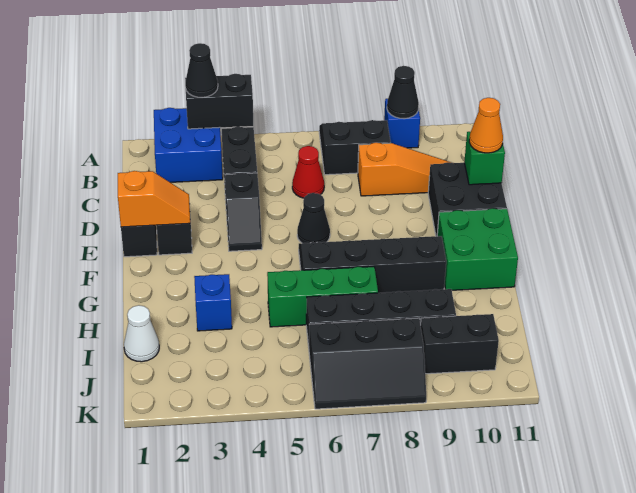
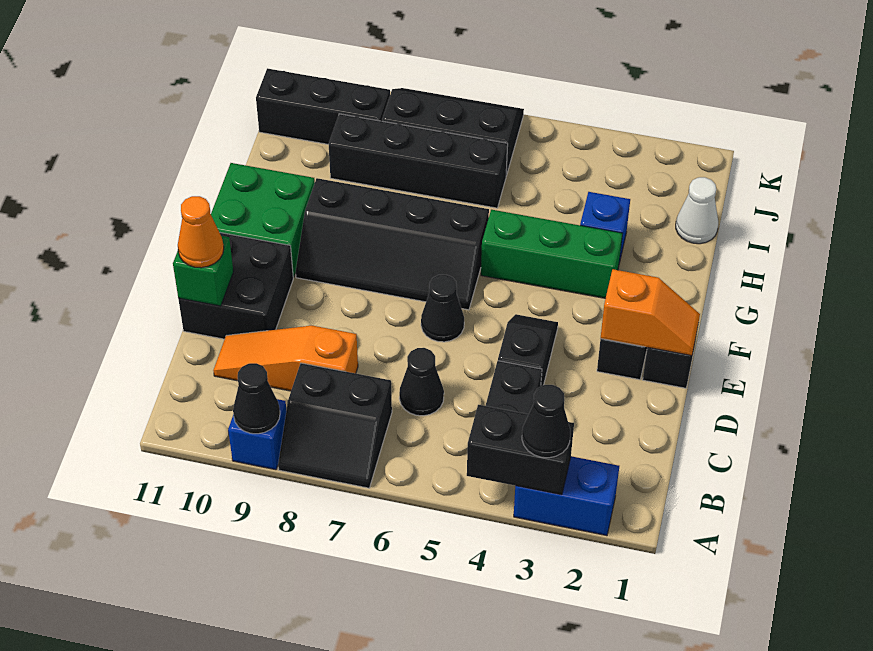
blue 2x2 brick [154,108,223,182] -> blue 1x2 brick [514,456,619,536]
red 1x1 cone [292,146,324,198] -> black 1x1 cone [399,348,444,416]
orange 1x2 slope [118,171,190,227] -> orange 1x2 slope turned to [601,269,700,355]
green 1x3 brick [267,267,378,327] -> green 1x3 brick moved to [481,210,623,298]
black 1x2 brick [421,314,499,374] -> black 1x3 brick [256,68,390,144]

